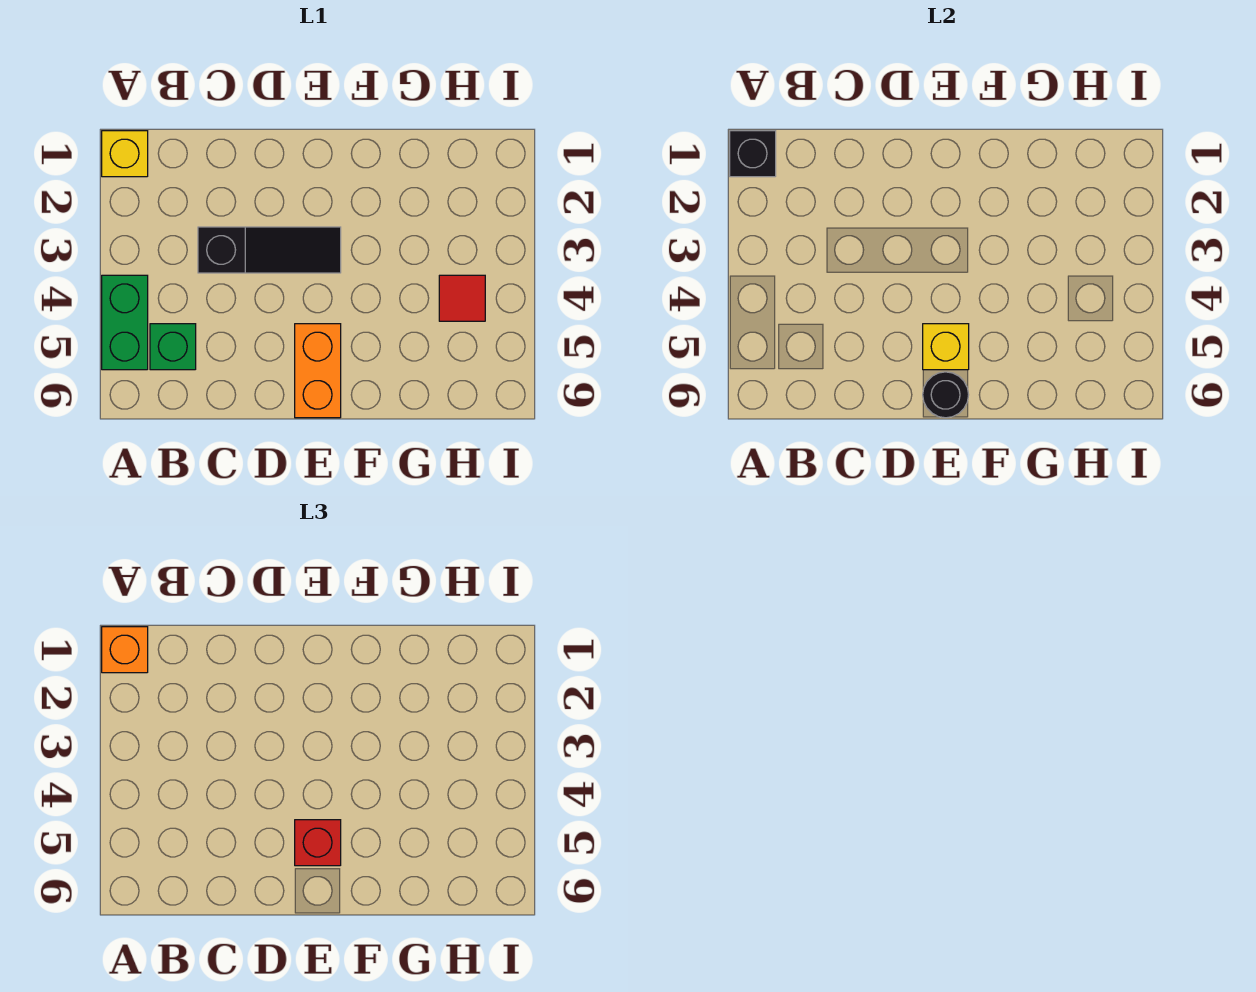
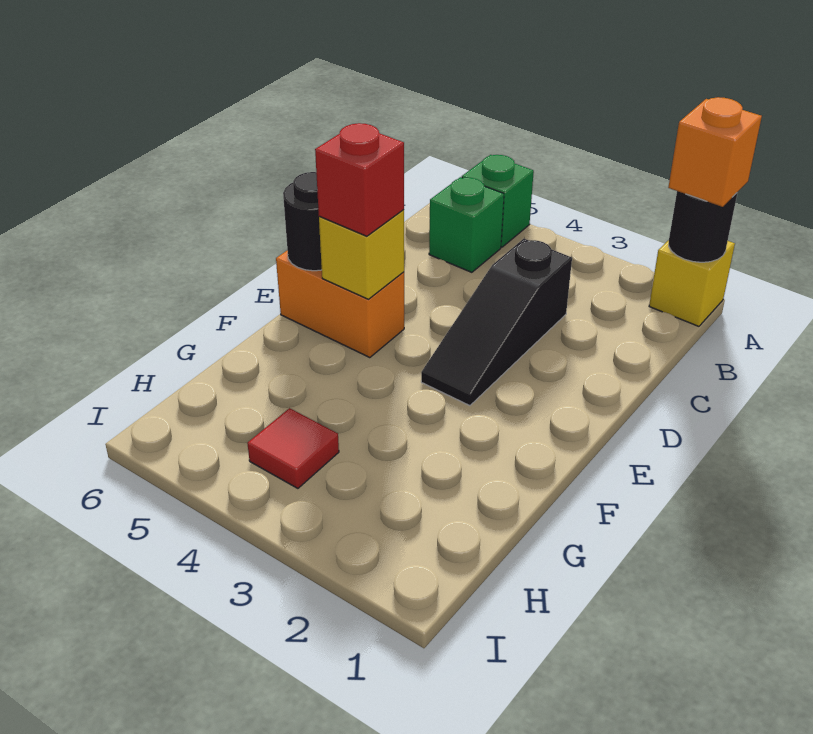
black 1x1 brick [730,131,776,177] -> black 1x1 round brick [669,191,738,262]
green 1x2 brick [102,275,148,370] -> green 1x1 brick [462,155,534,247]

